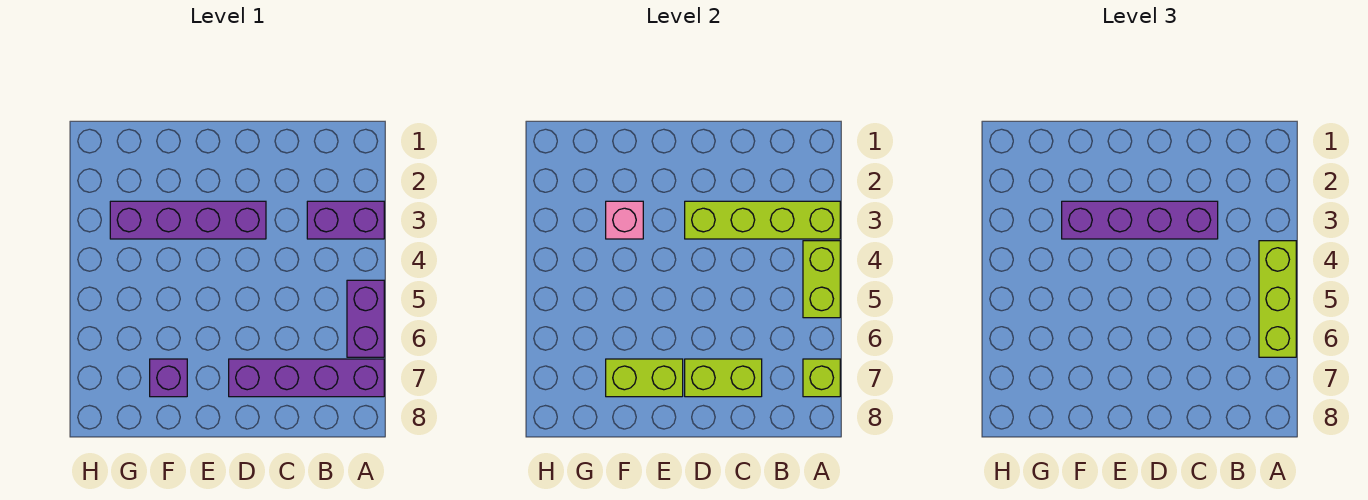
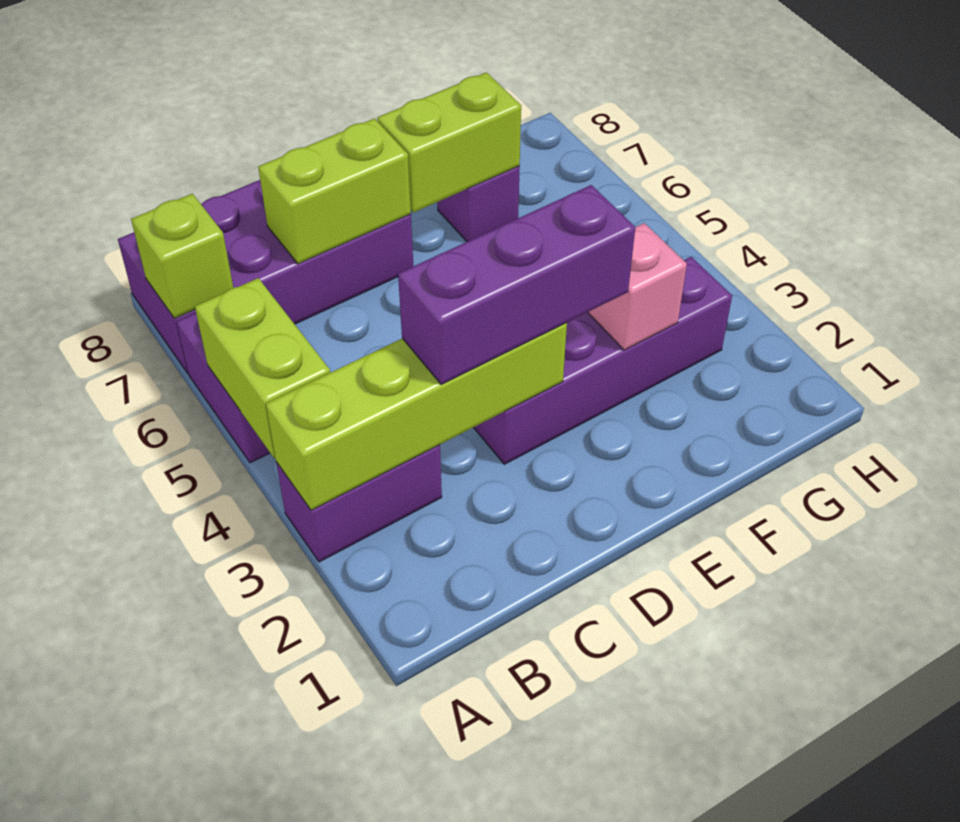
lime 1x3 brick [1259,241,1296,357] -> none
purple 1x4 brick [229,359,384,397] -> purple 2x4 brick [118,180,413,373]
purple 1x4 brick [1062,201,1218,239] -> purple 1x3 brick [398,185,635,385]

